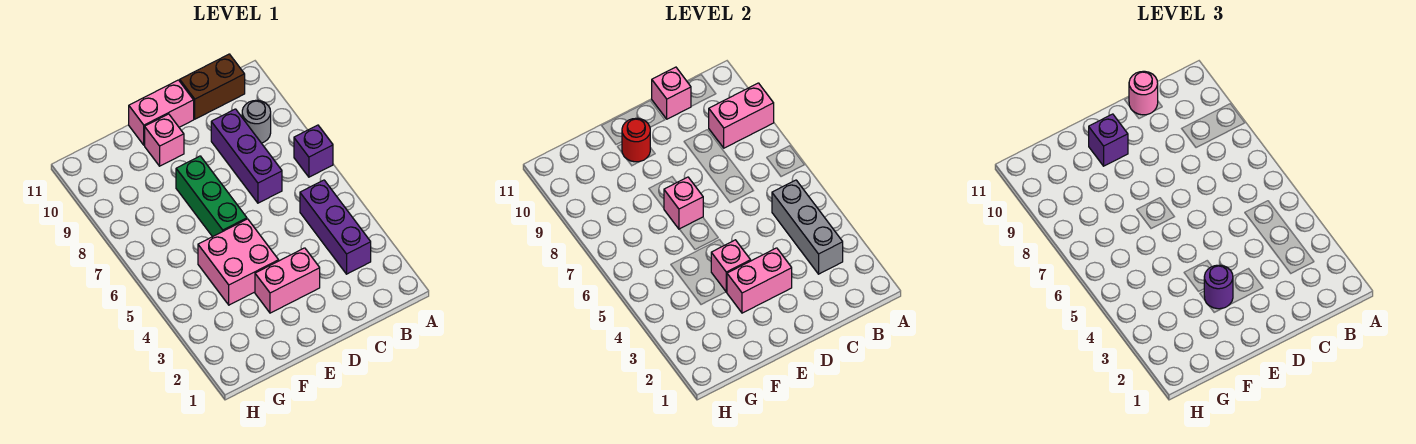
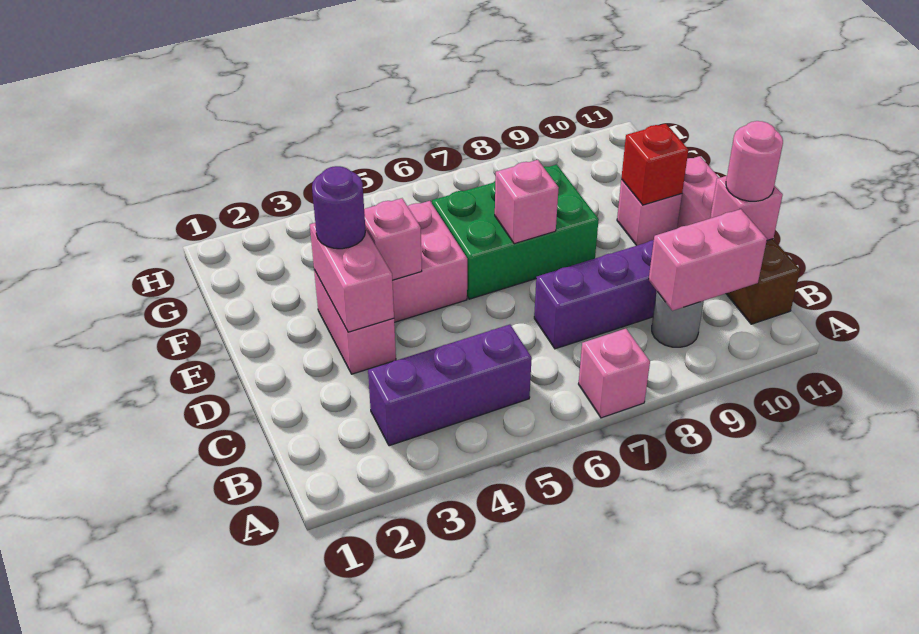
purple 1x1 brick [294,125,333,177] -> pink 1x1 brick [579,329,650,418]
pink 1x2 brick [709,83,774,148] -> pink 1x2 brick turned to [649,209,767,311]
grey 1x3 brick [772,180,843,274] -> none
green 1x3 brick [176,156,247,237] -> green 2x3 brick [432,165,599,299]
red 1x1 round brick [622,118,650,162] -> red 1x1 brick [621,124,688,205]
purple 1x1 brick [1089,114,1128,166] -> none

